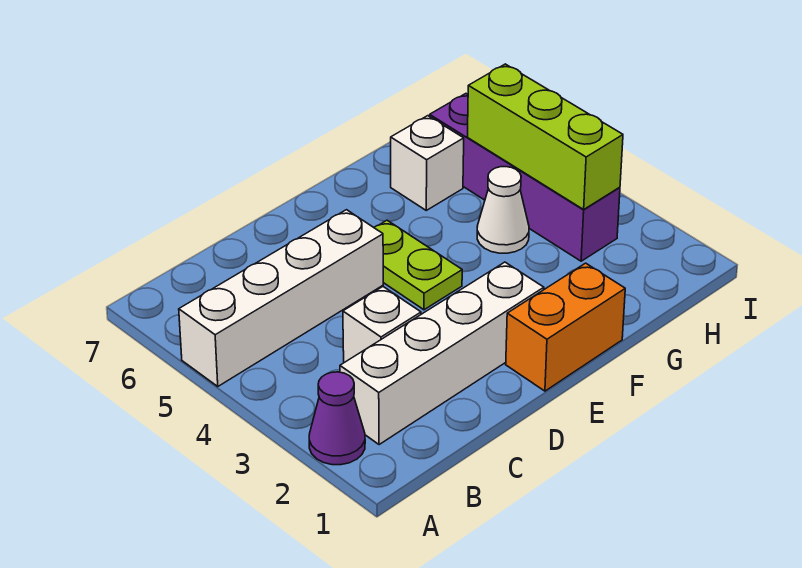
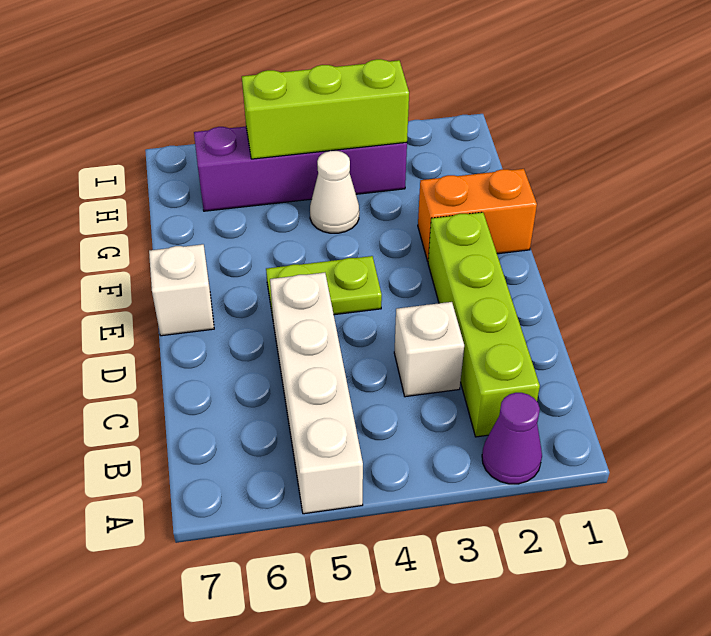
white 1x4 brick [340,262,544,445] -> lime 1x4 brick [428,212,540,437]
orange 1x2 brick [506,263,625,391] -> orange 1x2 brick turned to [418,169,537,261]
white 1x1 brick [391,116,464,210] -> white 1x1 brick moved to [149,244,214,336]

